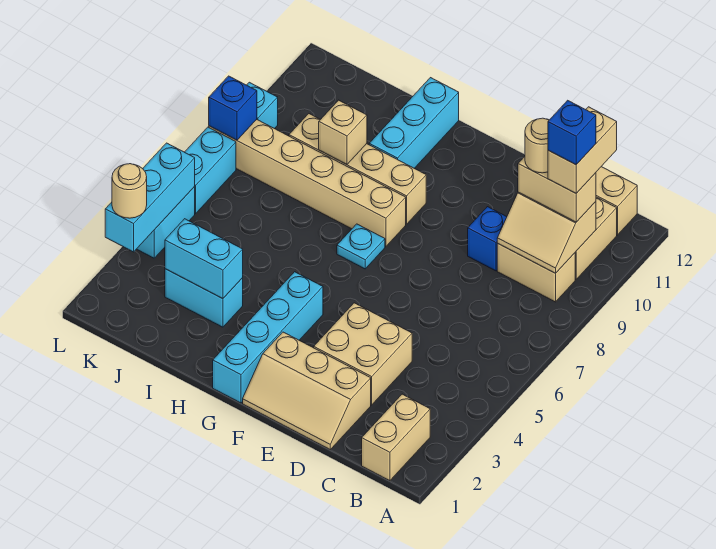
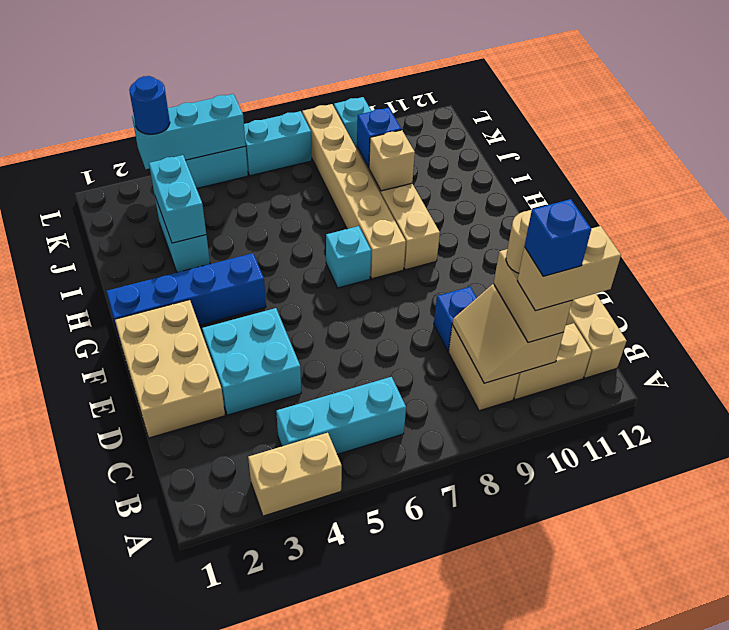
tan 1x2 brick [362,394,430,481] -> tan 1x2 brick moved to [248,433,342,516]
tan 2x3 slope [243,332,371,449] -> tan 2x3 brick [115,300,225,438]
tan 2x2 brick [314,303,412,405] -> cyan 2x2 brick [202,308,301,415]
cyan 1x4 brick [213,272,323,403] -> blue 1x4 brick [106,253,266,340]
cyan 1x1 plate [337,224,385,269] -> cyan 1x1 brick [326,226,371,288]
cyan 1x3 brick [369,78,459,168] -> cyan 1x3 brick moved to [276,377,406,454]
tan 1x1 round brick [112,164,147,218] -> blue 1x1 round brick [129,76,170,134]
blue 1x1 brick [209,76,257,140] -> blue 1x1 brick moved to [357,108,401,168]

